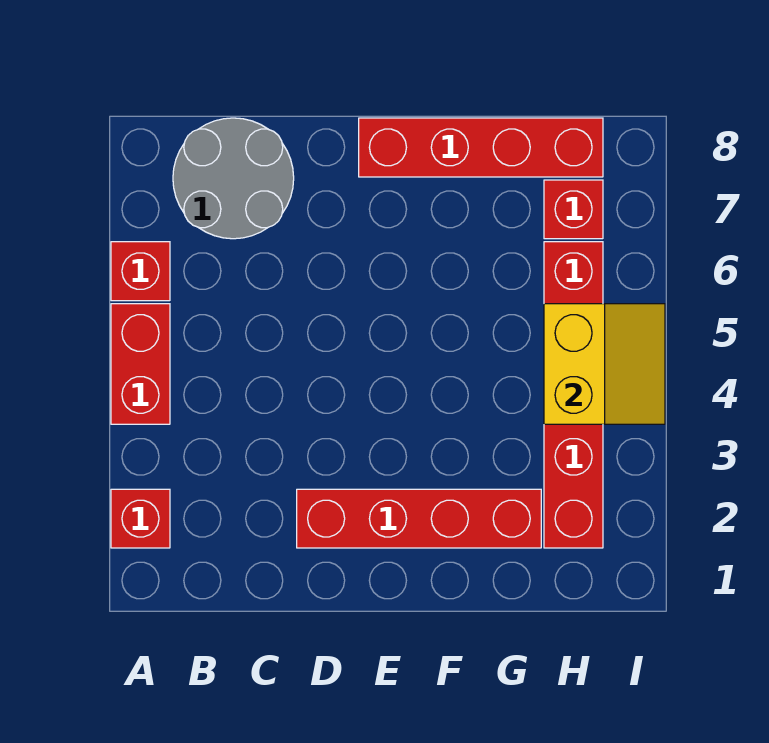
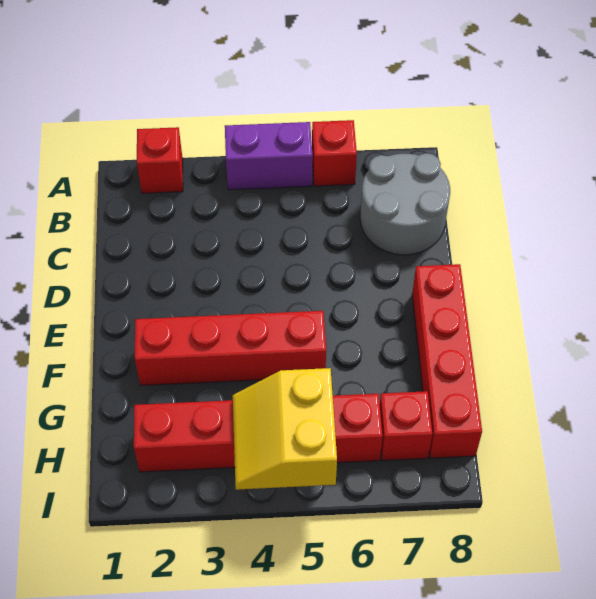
red 1x2 brick [111,304,170,424] -> purple 1x2 brick [225,122,313,190]
red 1x4 brick [297,489,541,548] -> red 1x4 brick turned to [135,311,326,385]
yellow 2x2 slope [544,304,665,424] -> yellow 2x2 slope turned to [233,368,337,490]

